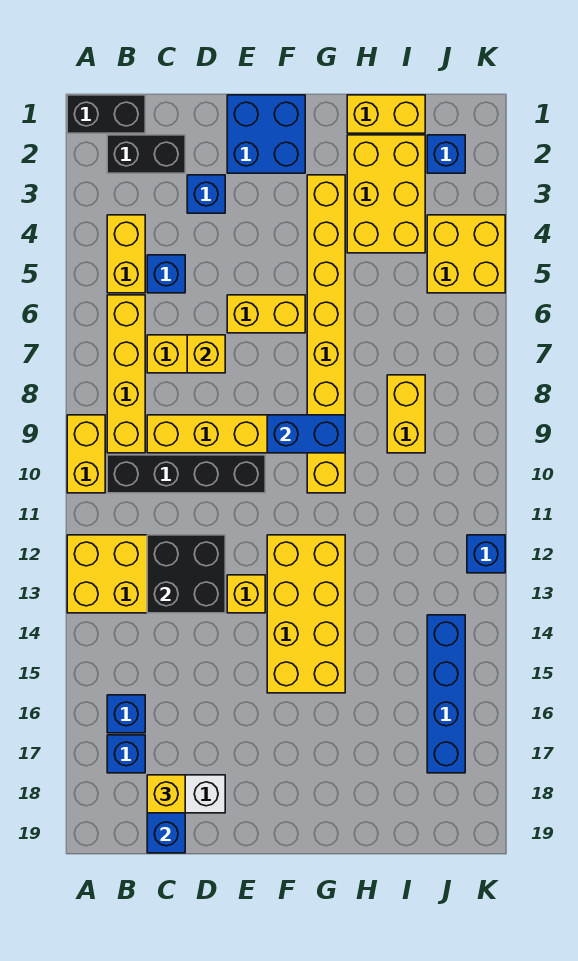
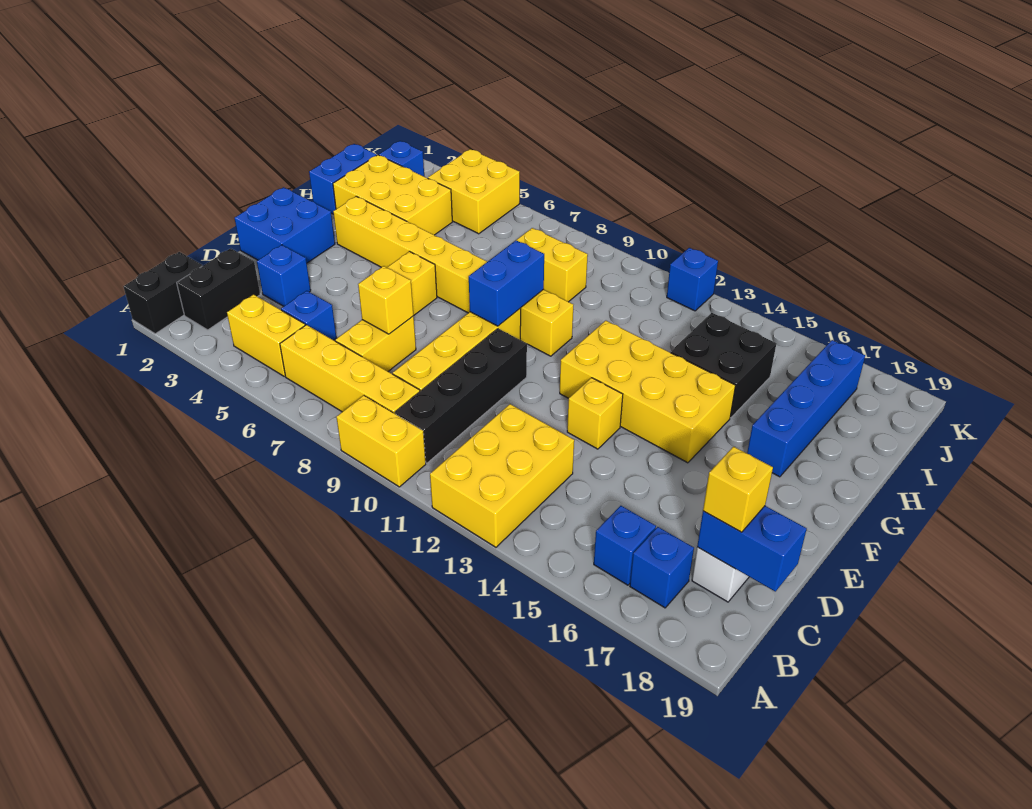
black 2x2 brick [147,535,225,613] -> black 2x2 brick moved to [671,313,776,418]
yellow 1x2 brick [347,95,425,133] -> blue 1x2 brick [309,144,377,214]
blue 1x4 brick [427,615,465,773] -> blue 1x4 brick turned to [747,340,865,477]

